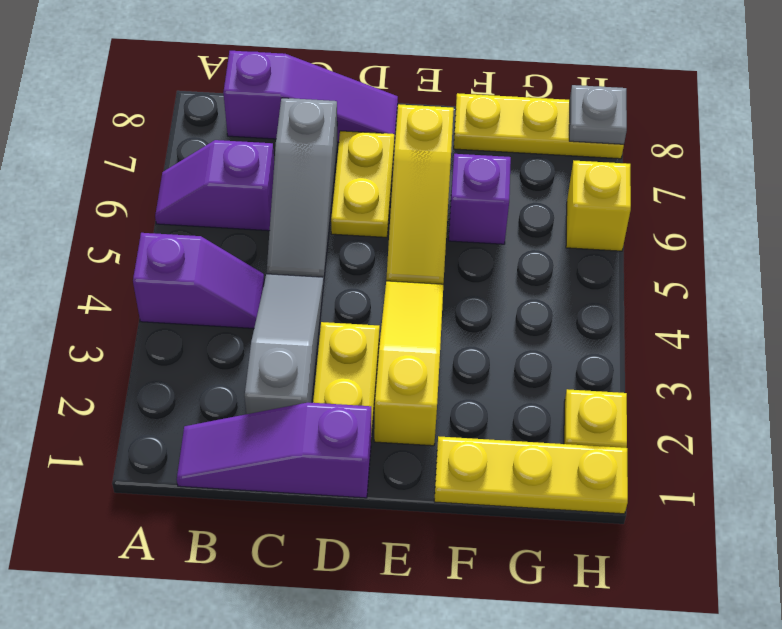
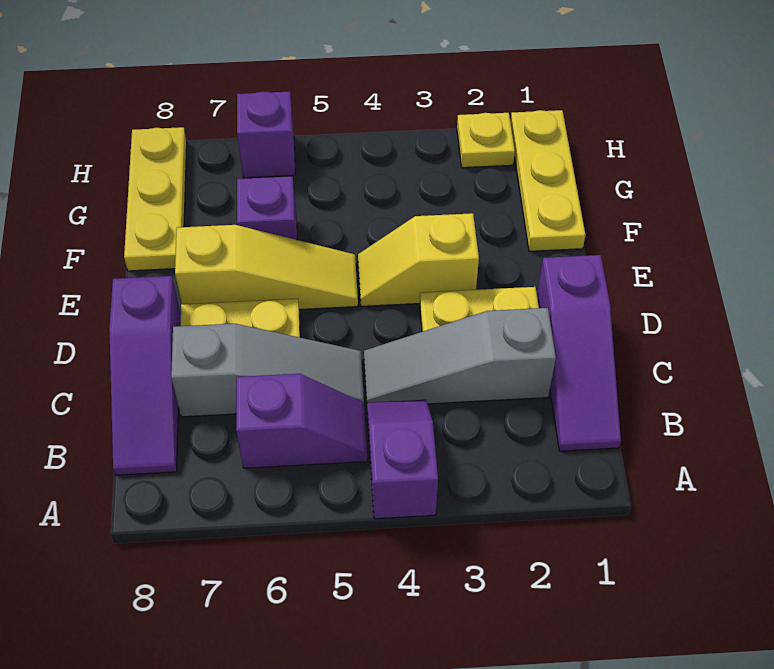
purple 1x2 slope [155,140,274,231] -> purple 1x2 slope turned to [236,374,367,468]
purple 1x3 slope [223,51,398,143] -> purple 1x3 slope turned to [109,276,181,475]
yellow 1x3 slope [374,281,443,446] -> yellow 1x2 slope [358,213,479,306]
yellow 1x1 brick [566,161,631,251] -> purple 1x1 brick [237,91,295,178]
grey 1x1 plate [569,85,627,144] -> none

